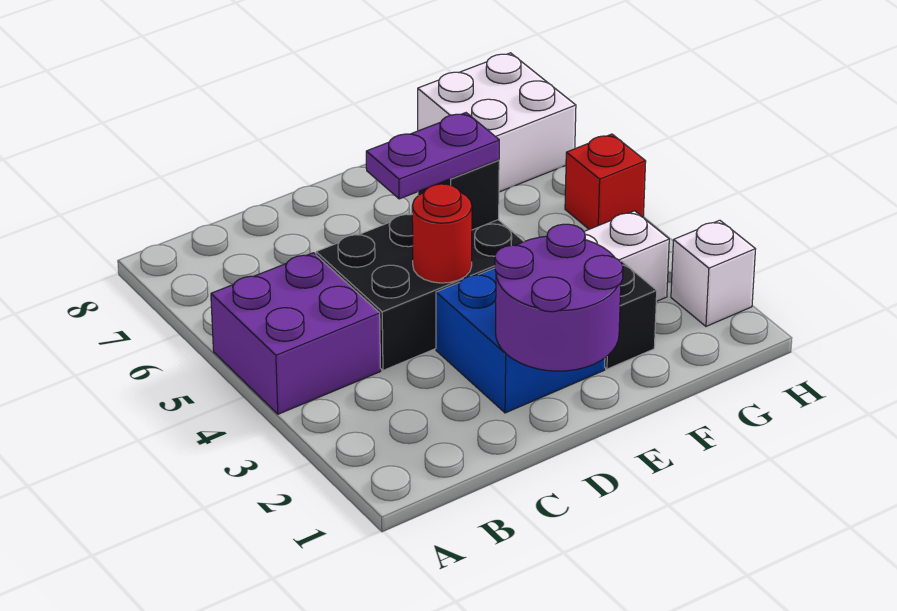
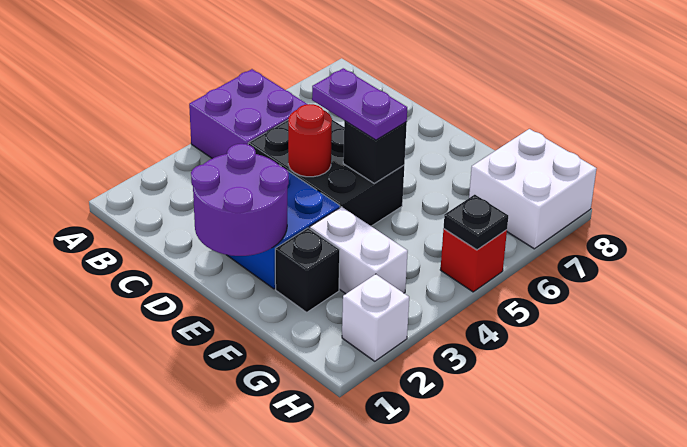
none -> black 1x1 plate [444,195,508,250]

